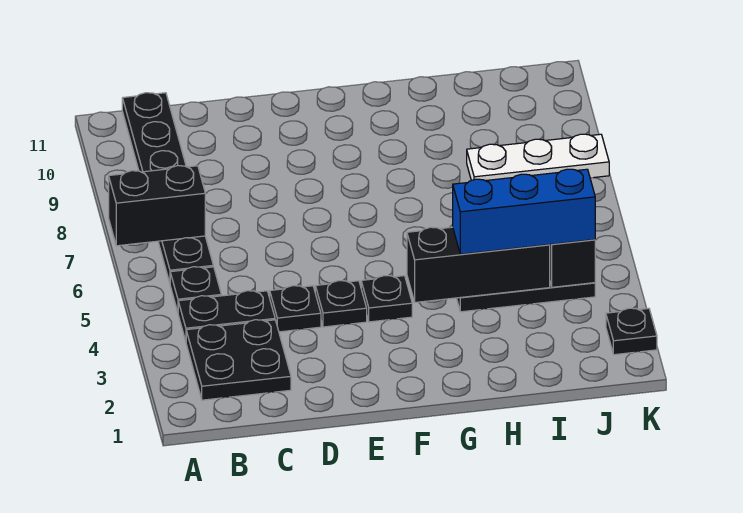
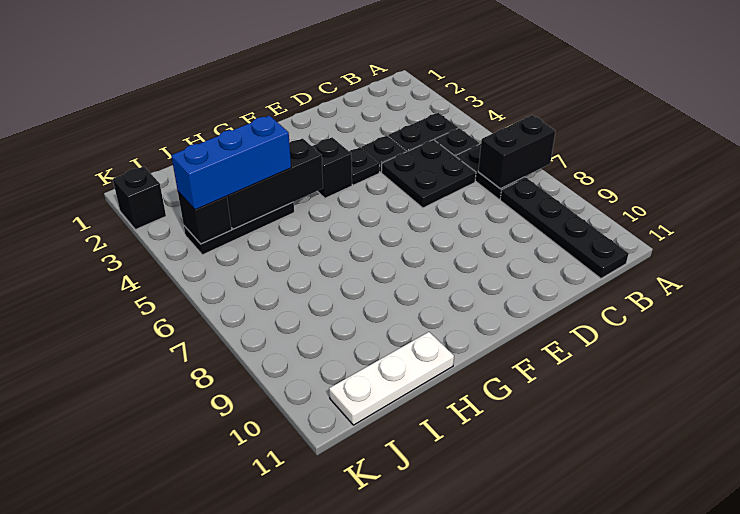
black 2x2 plate [186,320,291,400] -> black 2x2 plate moved to [382,140,476,208]
black 1x1 plate [361,276,412,322] -> black 1x1 brick [312,137,352,198]
white 1x3 plate [467,134,609,181] -> white 1x3 plate moved to [329,332,454,425]
black 1x1 plate [606,308,657,355] -> black 1x1 brick [113,166,166,229]

